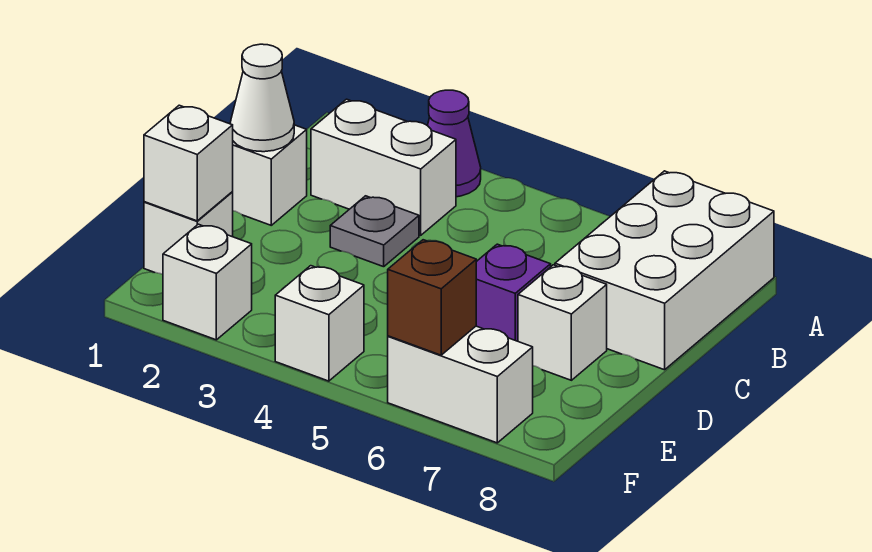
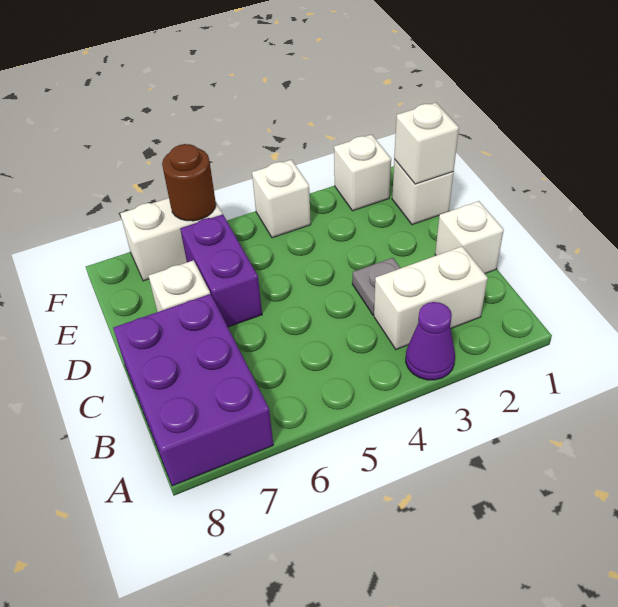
white 2x3 brick [555,171,774,370] -> purple 2x3 brick [113,294,273,486]
white 1x1 cone [230,44,294,152] -> none
purple 1x1 brick [476,244,551,341] -> purple 1x2 brick [180,215,262,327]
brown 1x1 brick [388,240,476,355] -> brown 1x1 round brick [162,144,216,221]

